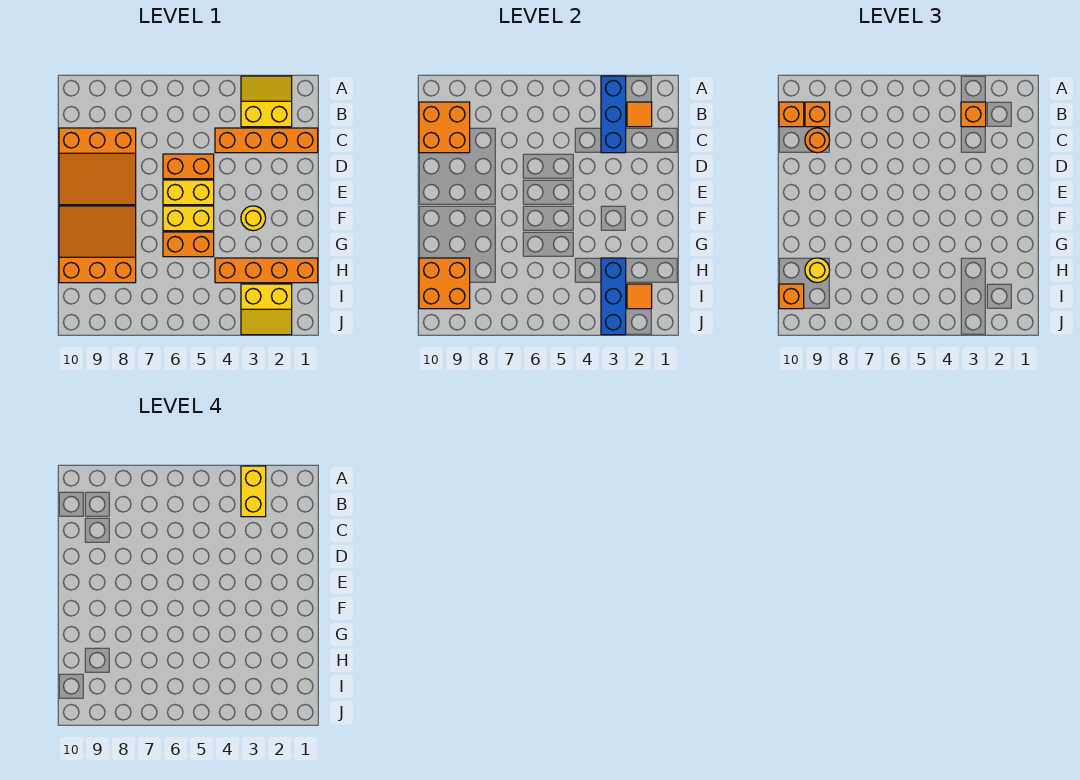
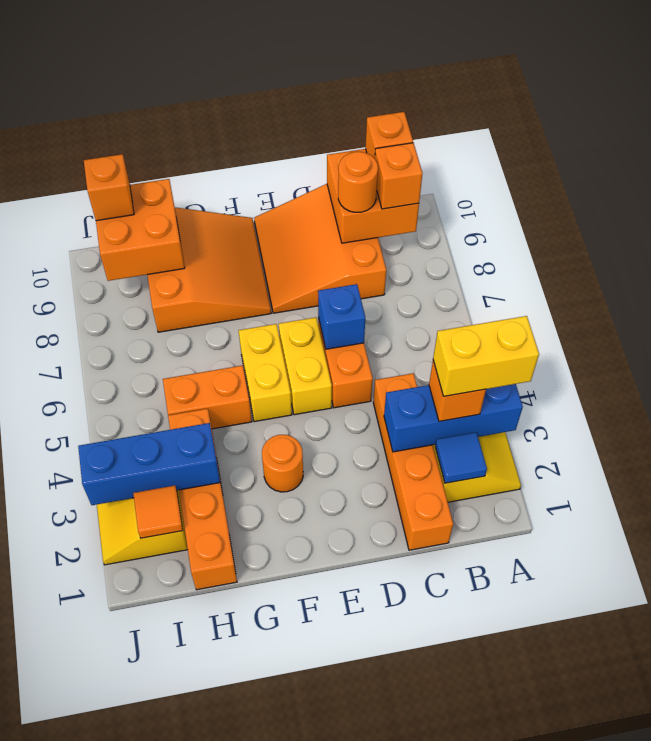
orange 1x1 tile [627,102,652,127] -> blue 1x1 tile [435,432,487,483]
none -> blue 1x1 brick [318,284,365,349]
yellow 1x1 round brick [241,206,266,231] -> orange 1x1 round brick [262,435,303,492]
orange 1x2 brick [163,232,214,257] -> orange 1x2 brick turned to [163,365,252,429]
yellow 1x1 round brick [805,258,830,283] -> none

